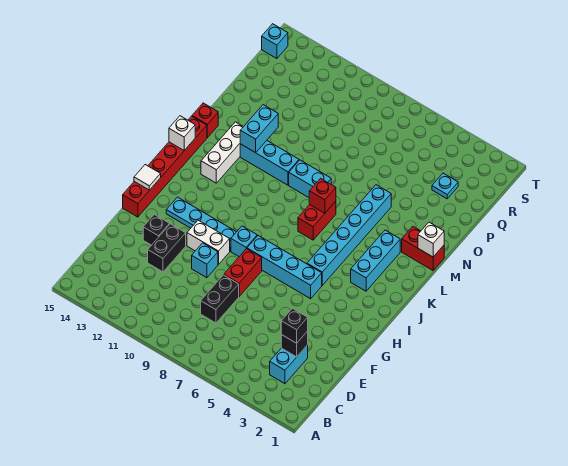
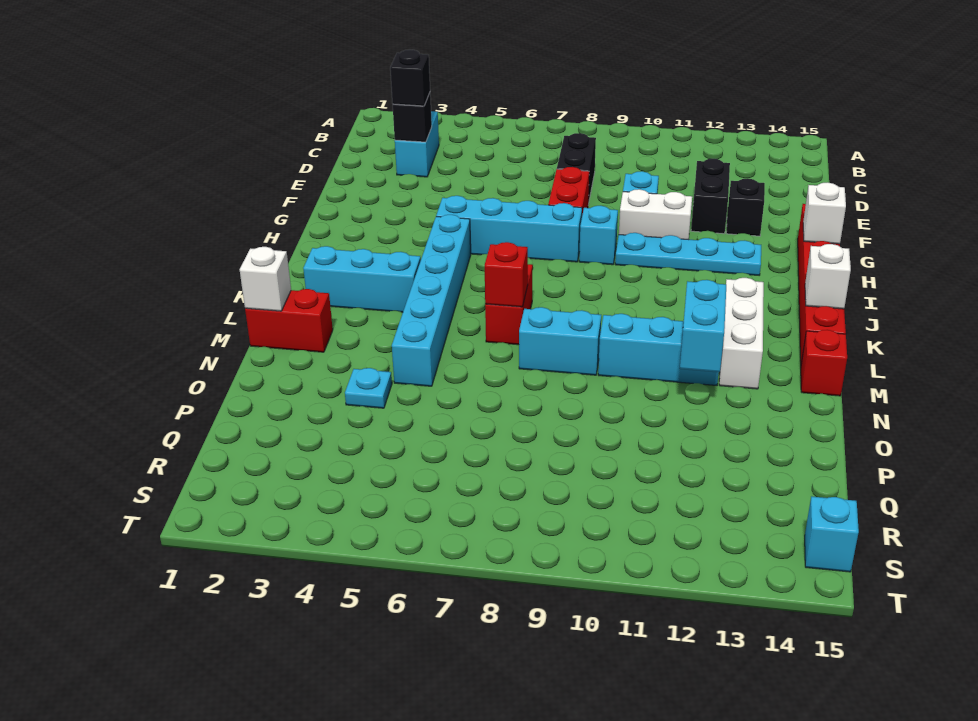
white 1x1 tile [134,165,161,190] -> white 1x1 brick [803,182,846,244]
cyan 1x3 brick [351,230,400,291] -> cyan 1x3 brick turned to [303,246,421,312]
cyan 1x1 plate [432,173,458,199] -> cyan 1x1 plate moved to [345,368,392,408]

